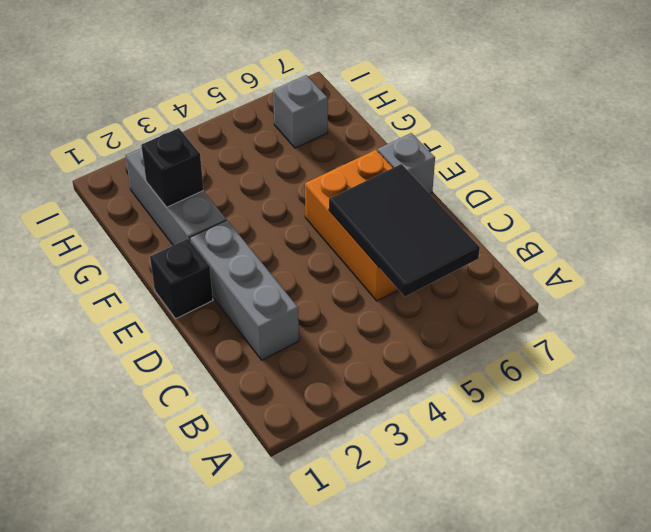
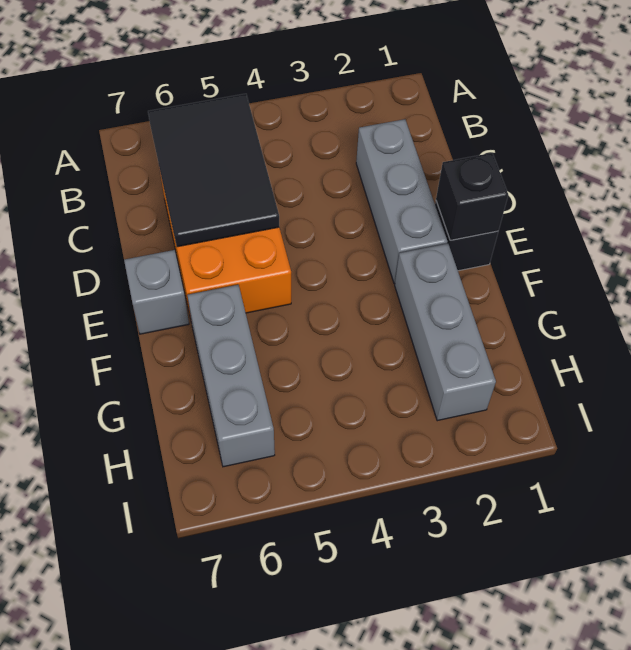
black 1x1 brick [141,128,203,207] -> black 1x1 brick moved to [436,153,508,240]
grey 1x1 brick [273,75,328,148] -> grey 1x3 brick [187,285,275,467]

